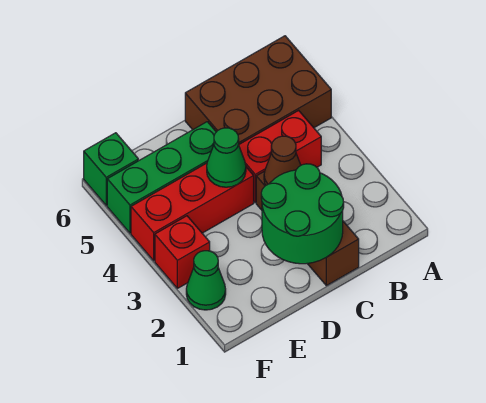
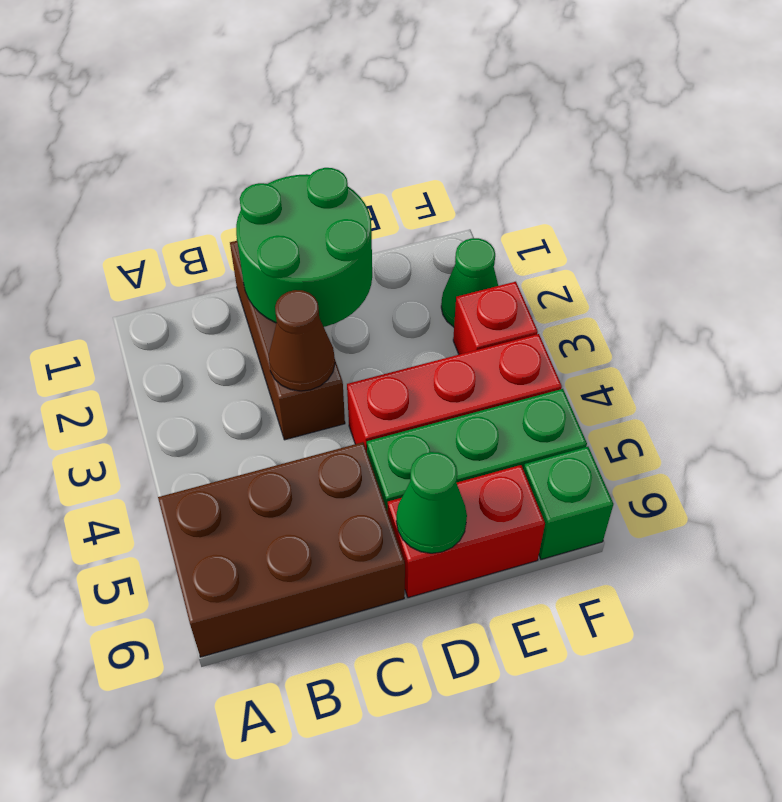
red 1x2 brick [239,110,321,202] -> red 1x2 brick moved to [388,465,545,598]
green 1x1 cone [207,128,246,187] -> green 1x1 cone moved to [396,452,467,553]

